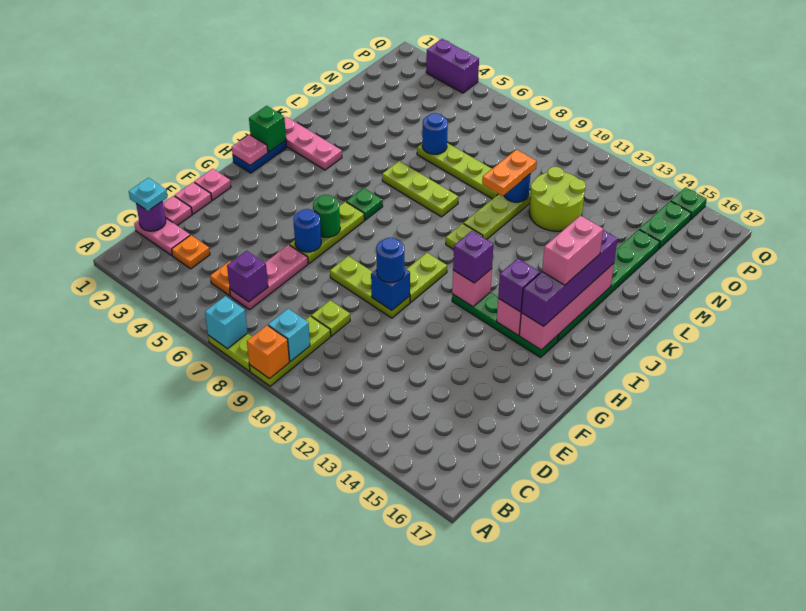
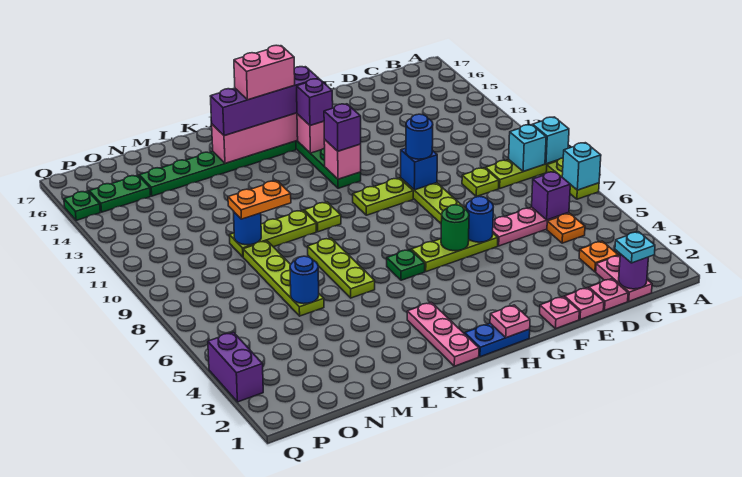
orange 1x1 brick [247,325,289,379] -> cyan 1x1 brick [533,117,569,164]
green 1x1 brick [249,106,286,152] -> none
lime 2x2 round brick [529,167,586,231] -> none

